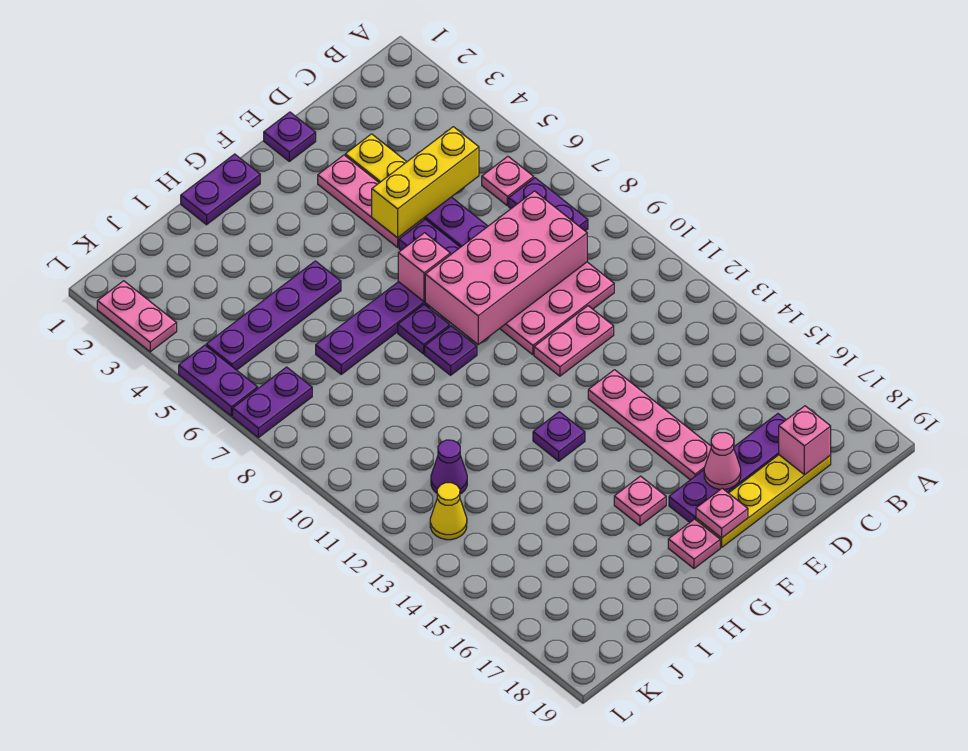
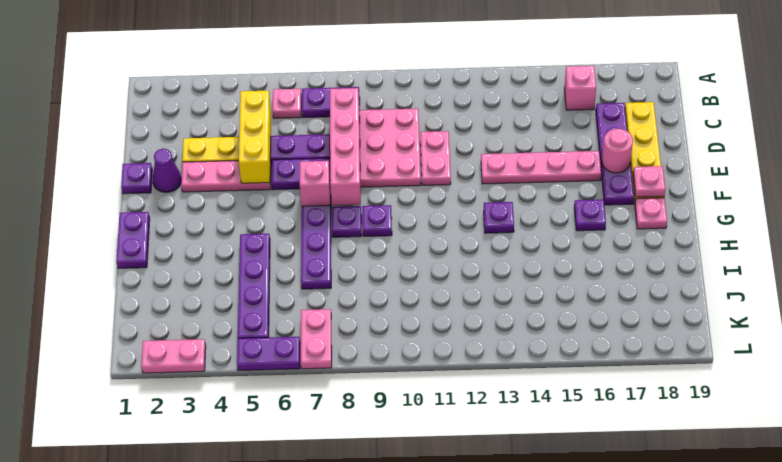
pink 2x4 brick [425,191,587,344] -> pink 1x4 brick [330,88,361,205]
pink 1x1 brick [779,406,831,475] -> pink 1x1 brick moved to [564,66,596,110]
pink 1x1 cone [704,433,741,489] -> pink 1x1 round brick [602,129,633,173]
pink 1x1 plate [614,476,666,526] -> purple 1x1 plate [574,199,606,231]
purple 1x1 cone [431,440,467,494] -> purple 1x1 cone moved to [152,149,181,192]
purple 1x2 plate [233,367,312,438] -> pink 1x2 plate [301,309,332,369]
yellow 1x1 cone [430,483,467,540] -> none

